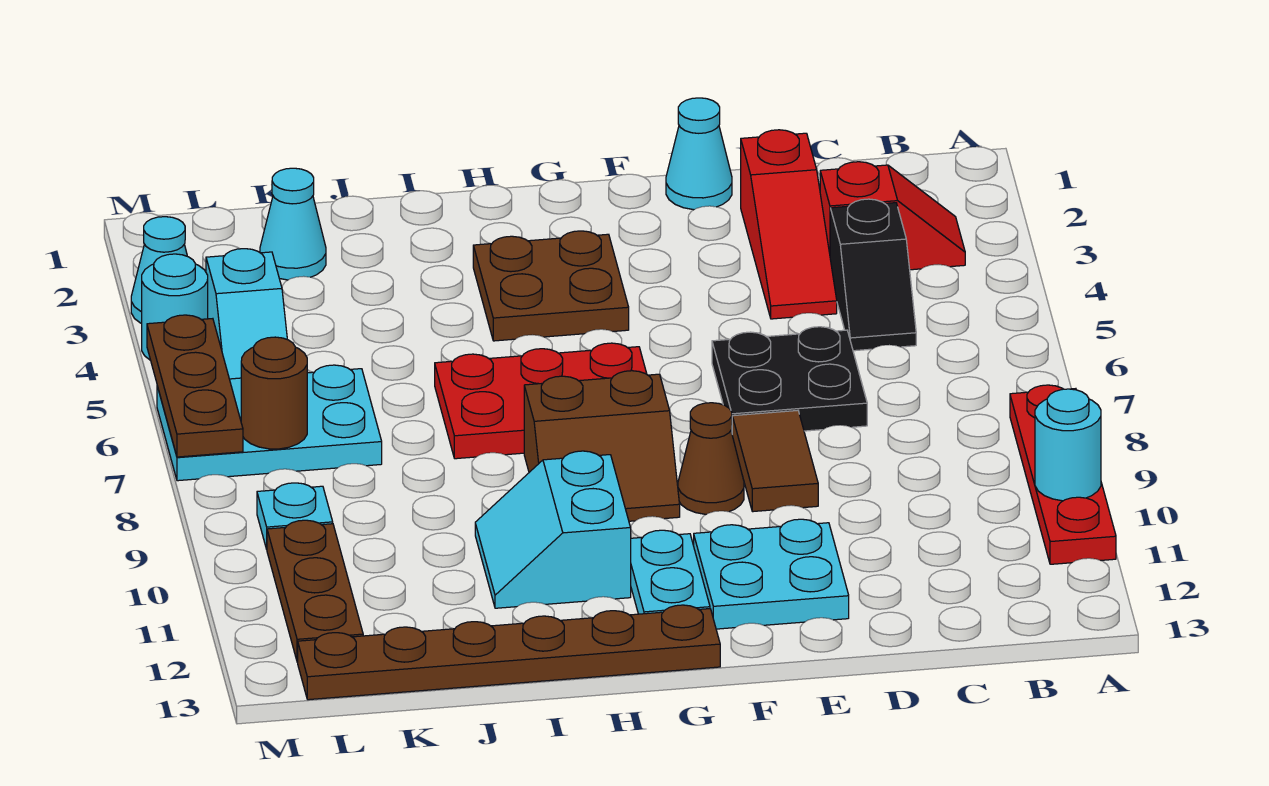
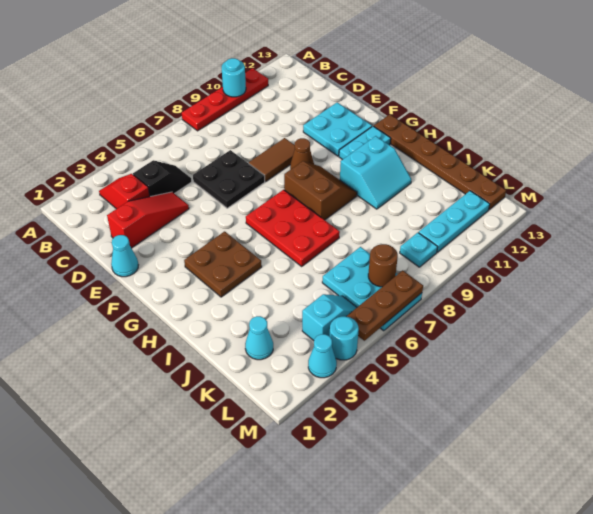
brown 1x3 plate [267,520,363,662] -> cyan 1x3 plate [419,191,490,252]

